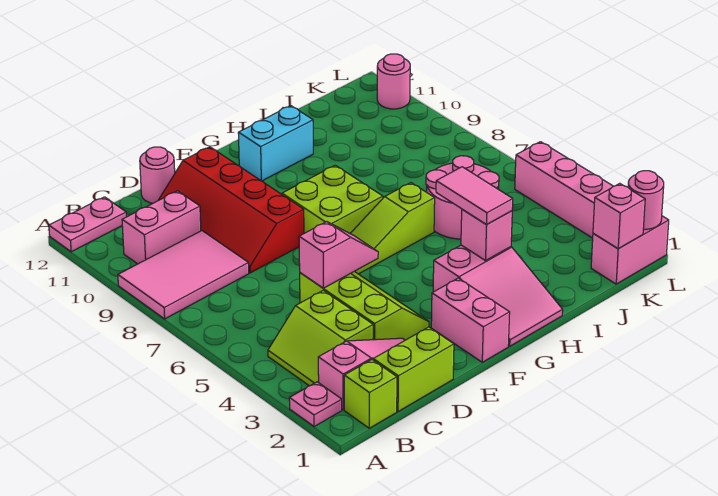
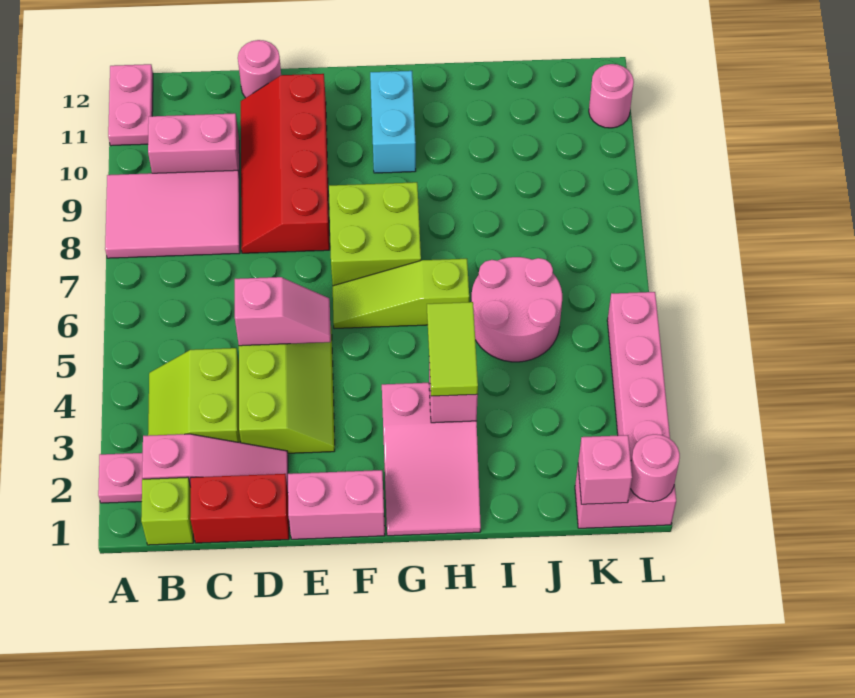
pink 1x2 plate [49,197,126,252] -> pink 1x2 plate turned to [108,64,153,146]
lime 1x2 brick [373,327,454,411] -> red 1x2 brick [190,474,289,543]
pink 1x2 brick [431,278,510,362] -> pink 1x2 brick turned to [288,470,385,539]
cyan 1x2 brick [238,106,313,181] -> cyan 1x2 brick turned to [370,71,416,173]
pink 1x2 tile [436,167,513,225] -> lime 1x2 tile [427,302,478,396]

